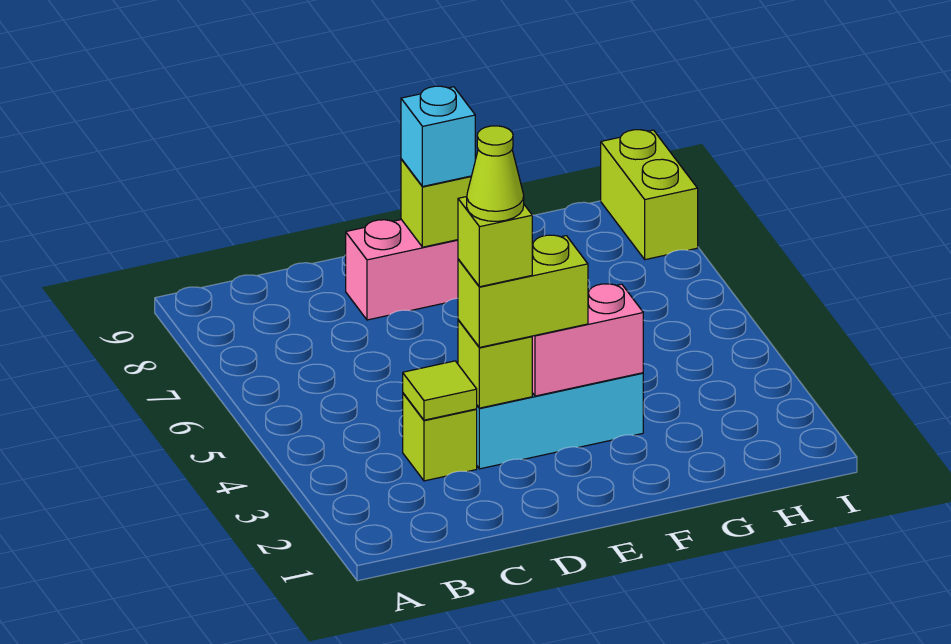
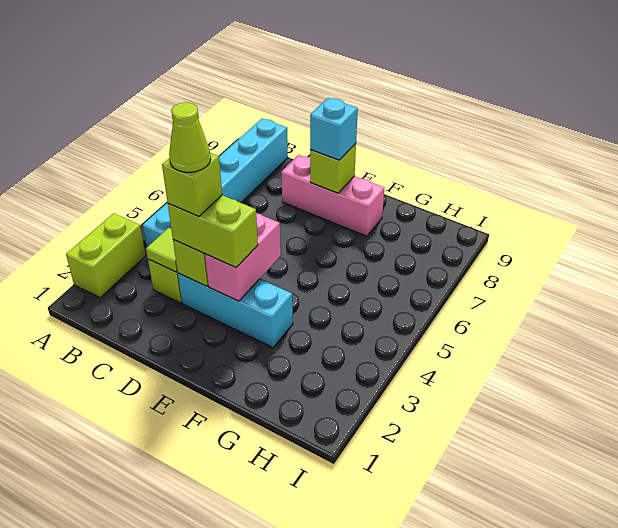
none -> cyan 1x6 brick [143,118,288,247]
pink 1x2 brick [532,284,643,396] -> pink 1x2 brick turned to [205,213,281,301]
lime 1x2 brick [601,130,698,260] -> lime 1x2 brick moved to [66,213,146,298]

